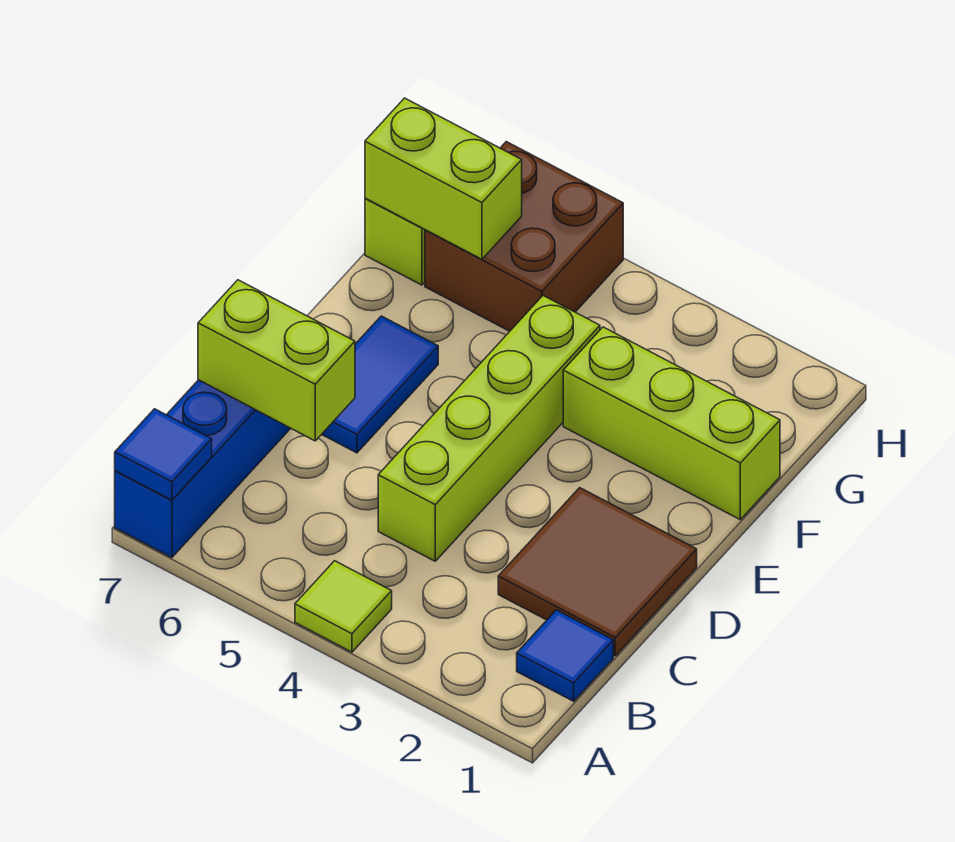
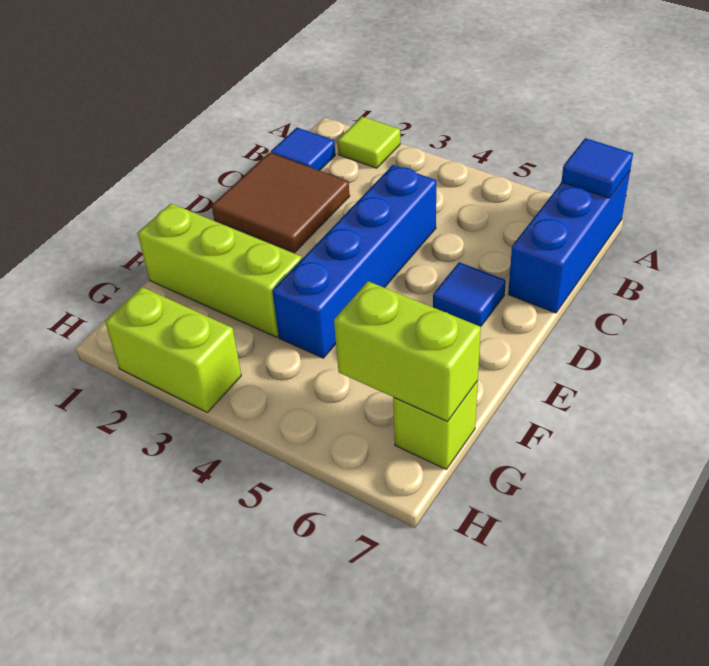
lime 1x1 tile [295,561,392,652] -> lime 1x1 tile moved to [337,117,400,168]
lime 1x4 brick [378,296,600,561] -> blue 1x4 brick [272,165,436,358]
lime 1x2 brick [198,280,355,441] -> lime 1x2 brick moved to [105,287,241,412]
blue 1x2 tile [322,316,438,453] -> blue 1x1 tile [433,262,506,327]
brown 2x2 brick [425,142,623,331] -> none

